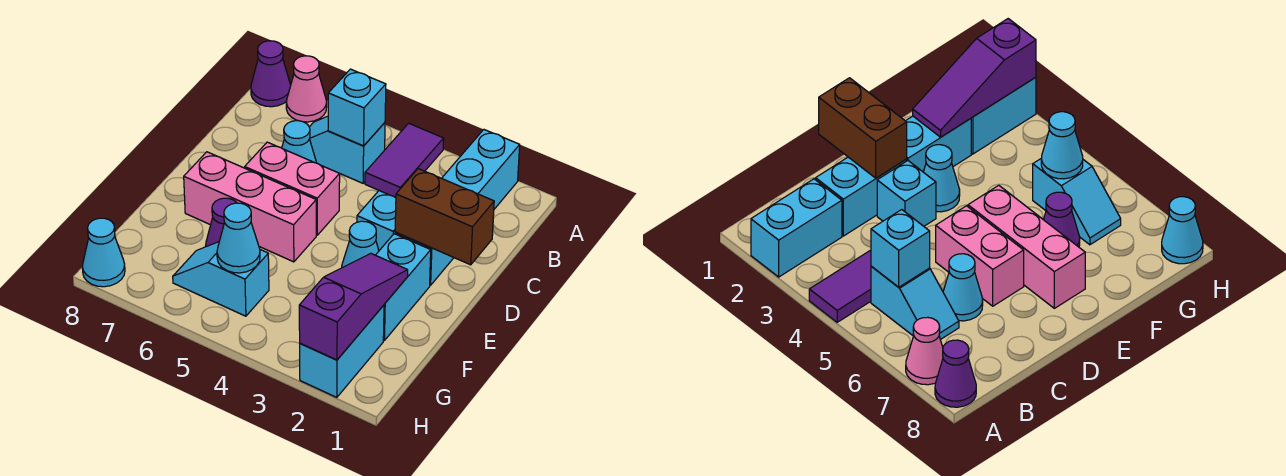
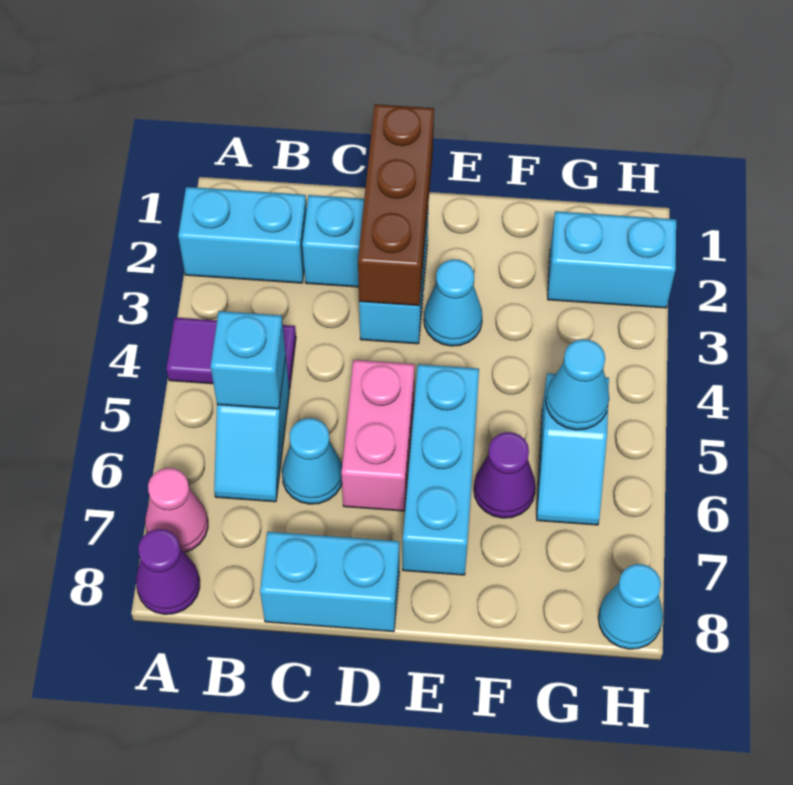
brown 1x2 brick [395,169,494,265] -> brown 1x3 brick [358,104,434,306]
cyan 1x2 brick [376,234,431,341] -> cyan 1x2 brick moved to [260,532,399,632]
pink 1x3 brick [184,152,316,262] -> cyan 1x3 brick [403,364,479,575]
purple 1x3 slope [299,253,408,360] -> none

